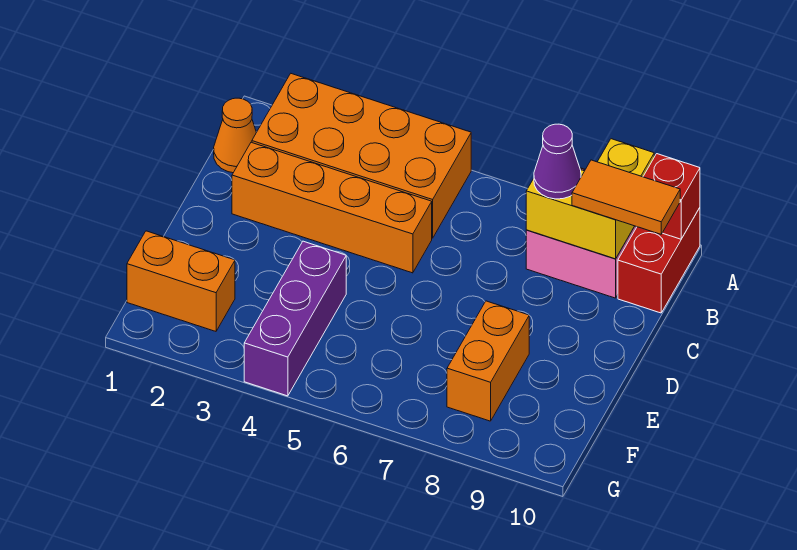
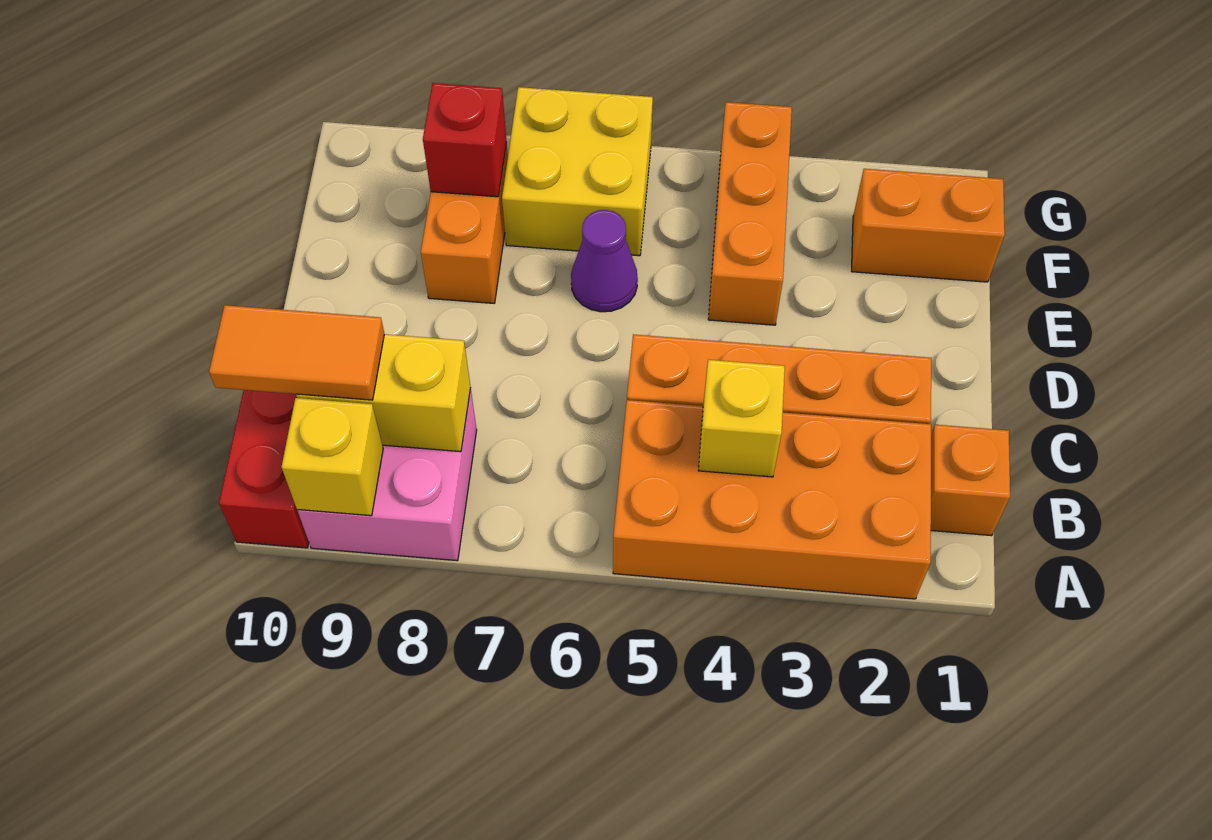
red 1x1 brick [643,154,700,239] -> red 1x1 brick moved to [423,83,507,197]
orange 1x1 cone [214,98,256,173] -> orange 1x1 brick [931,425,1010,536]
none -> yellow 1x1 brick [699,360,785,477]
purple 1x1 cone [534,124,581,199] -> purple 1x1 cone moved to [571,210,638,312]
purple 1x3 brick [244,241,346,396] -> orange 1x3 brick [708,102,792,325]
none -> yellow 2x2 brick [502,87,653,256]

